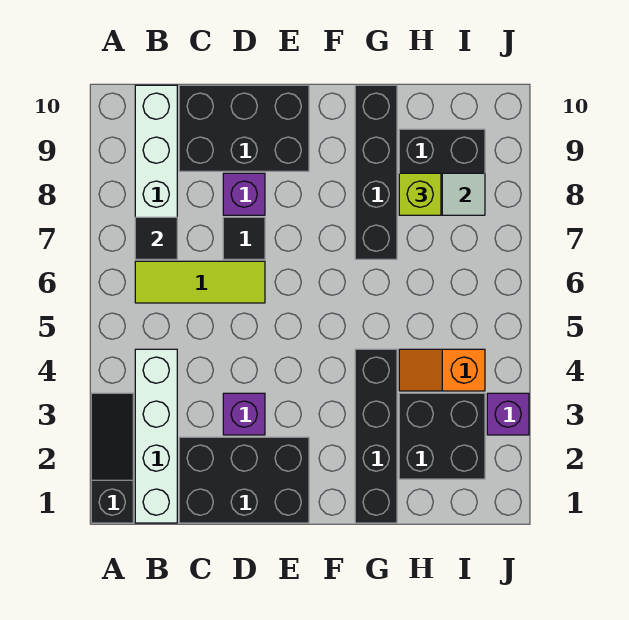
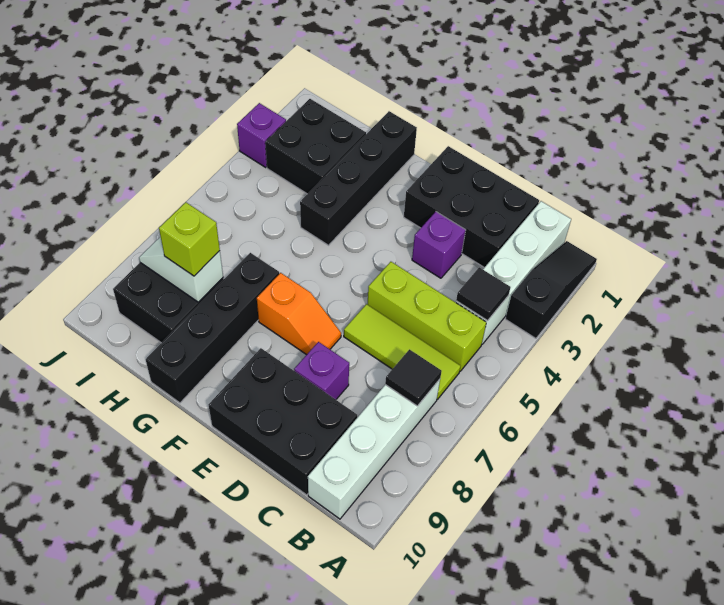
black 1x3 slope [91,393,133,523] -> black 1x3 slope turned to [506,241,597,338]
none -> lime 1x3 brick [367,262,486,371]
black 1x1 tile [223,217,265,259] -> black 1x1 tile moved to [456,267,510,321]
orange 1x2 slope [399,349,485,391] -> orange 1x2 slope moved to [257,273,341,355]

